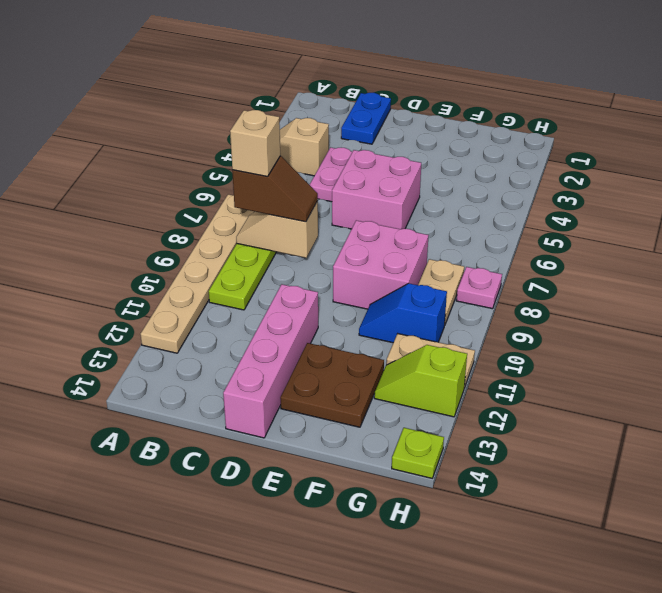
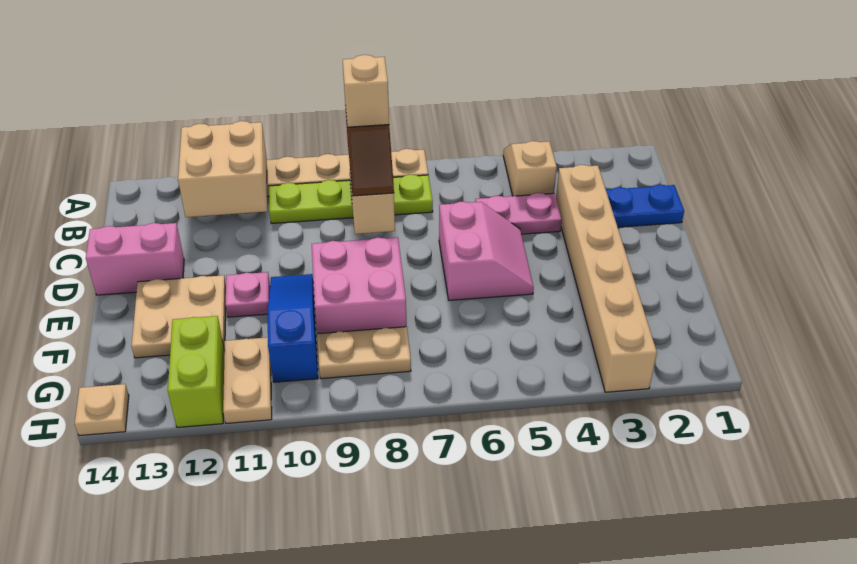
none -> tan 2x2 brick [178,121,267,217]
none -> tan 1x6 brick [556,165,657,392]
pink 2x2 brick [332,150,421,229] -> pink 2x2 slope [439,202,534,300]
pink 1x4 brick [223,284,318,438] -> pink 1x2 brick [86,223,184,295]
brown 2x2 plate [280,343,384,427] -> tan 2x2 plate [131,275,226,358]
blue 1x2 slope [359,283,447,343] -> blue 1x3 slope [268,274,318,382]
lime 1x2 slope [374,345,467,417] -> lime 1x2 brick [168,316,225,427]
pink 1x1 plate [456,267,502,309] -> pink 1x1 plate moved to [226,272,270,317]
lime 1x1 plate [392,428,444,478] -> tan 1x1 plate [75,384,129,436]

